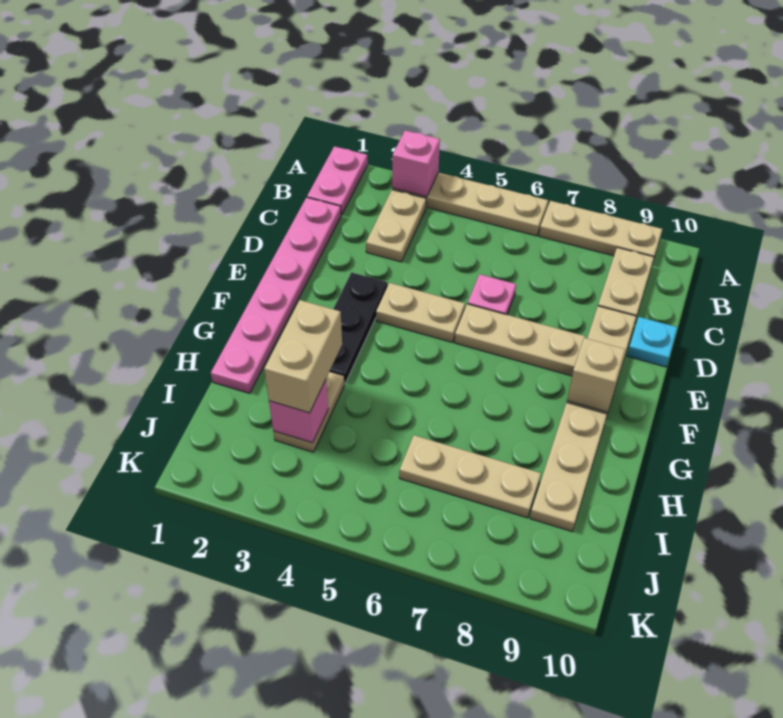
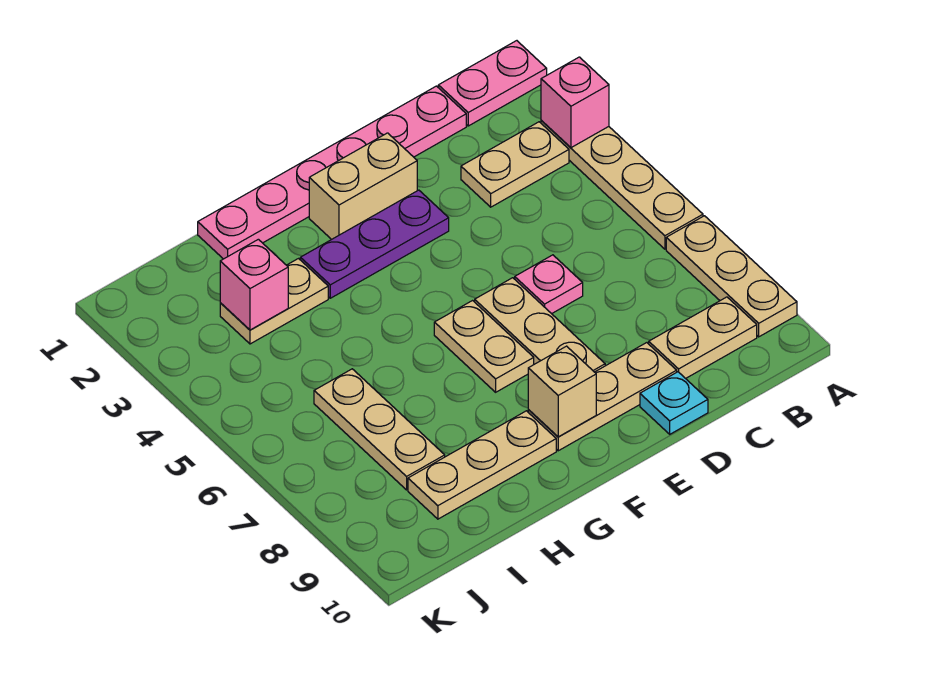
black 1x3 plate [330,272,388,384] -> purple 1x3 plate [300,190,449,298]
tan 1x2 plate [376,283,465,342] -> tan 1x2 plate moved to [434,301,534,392]
tan 1x2 brick [264,300,342,413] -> tan 1x2 brick moved to [309,133,417,239]

